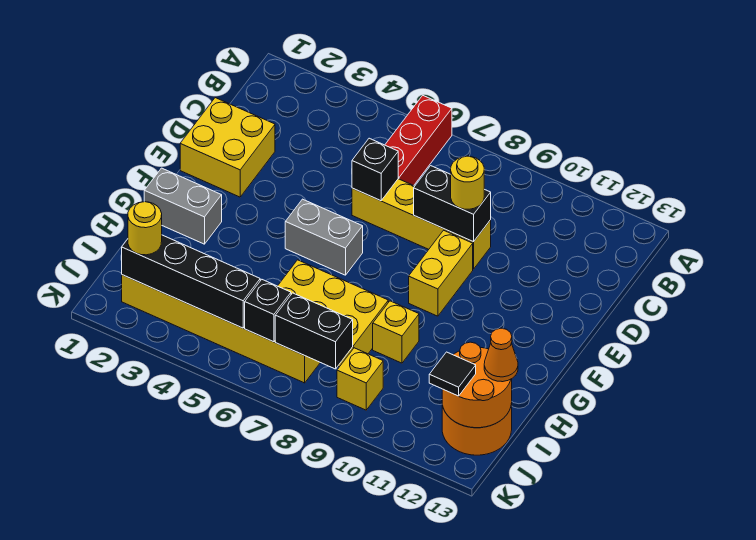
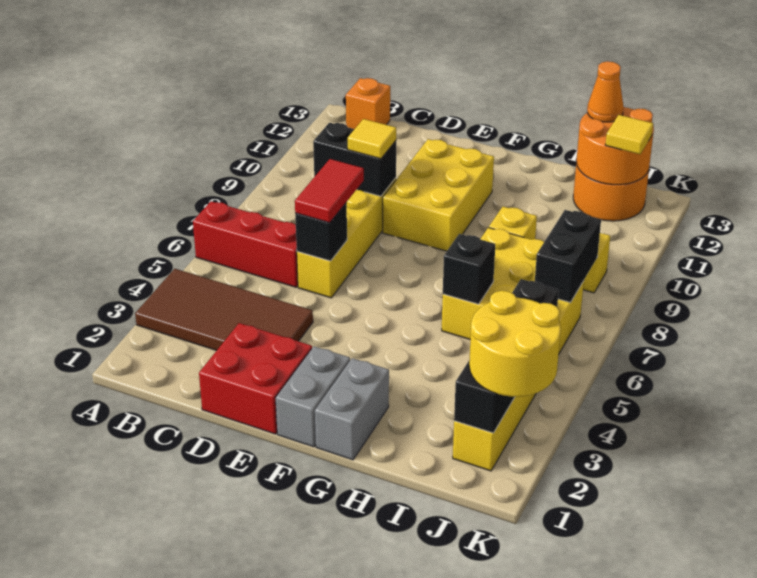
none -> brown 2x4 tile [135,269,313,350]
none -> orange 1x1 brick [346,78,390,129]
yellow 2x2 brick [180,98,275,197] -> red 2x2 brick [199,323,312,434]
none -> red 1x2 tile [295,159,364,223]
black 1x2 brick [414,166,491,242] -> black 1x2 brick turned to [313,123,396,196]
yellow 1x1 round brick [451,156,484,209] -> yellow 1x1 tile [348,119,396,159]
yellow 1x2 brick [409,230,473,316] -> yellow 2x3 brick [383,139,494,251]
grey 1x2 brick [285,199,363,275] -> grey 1x2 brick moved to [276,346,350,447]
yellow 1x1 round brick [128,202,162,255] -> yellow 2x2 round brick [469,291,561,397]
black 1x1 brick [245,280,291,342] -> black 1x1 brick moved to [443,234,495,304]
black 1x1 tile [429,352,476,396] -> yellow 1x1 tile [606,115,653,154]

